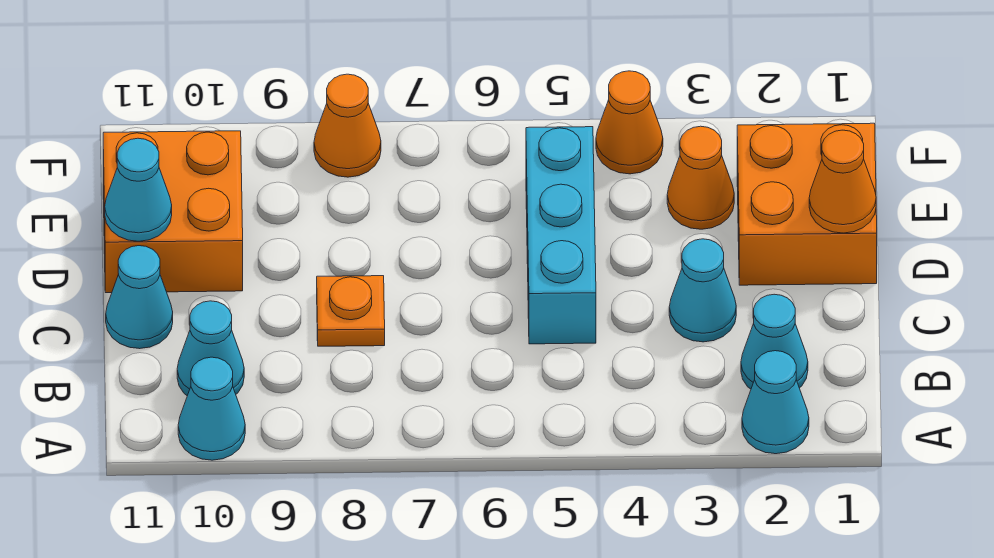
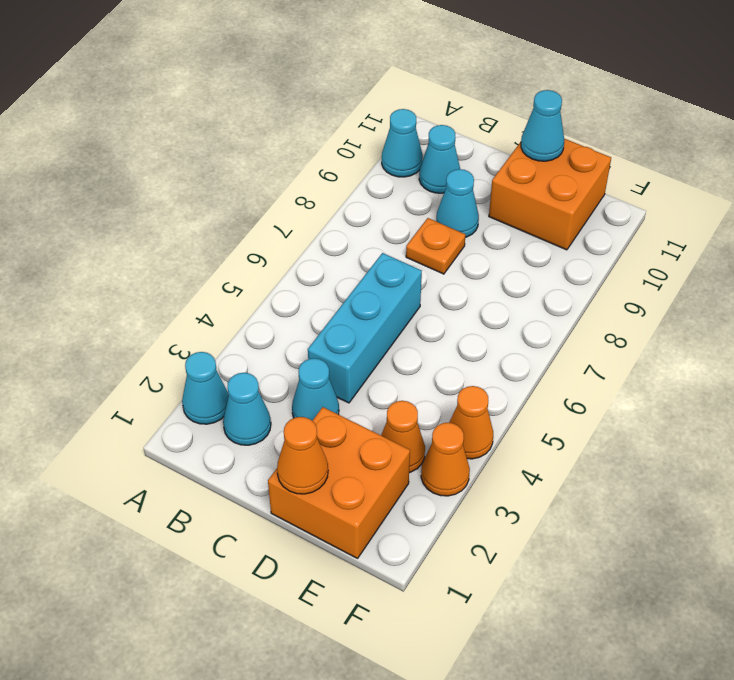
cyan 1x3 brick [526,127,596,344] -> cyan 1x3 brick turned to [308,253,422,403]
cyan 1x1 cone [106,246,173,349] -> cyan 1x1 cone moved to [436,169,479,237]
orange 1x1 cone [314,74,381,177] -> orange 1x1 cone moved to [421,423,470,496]

